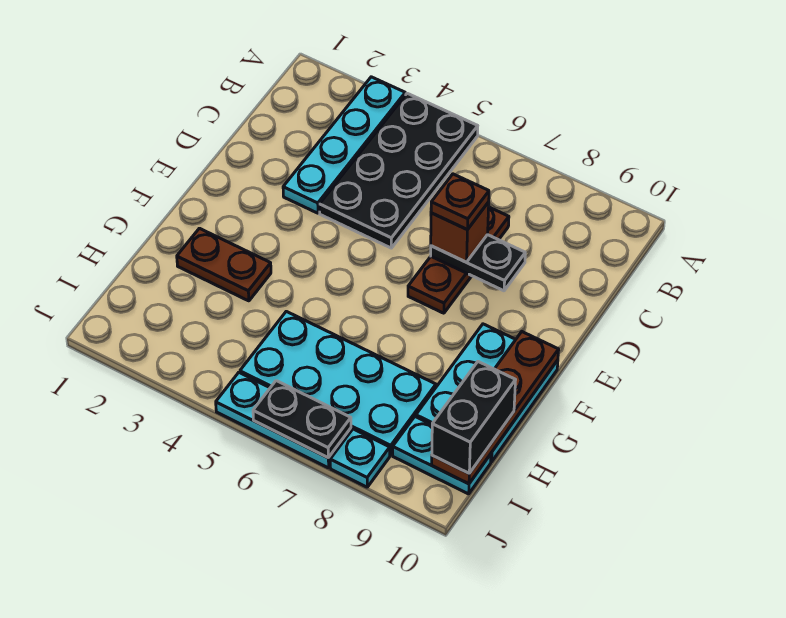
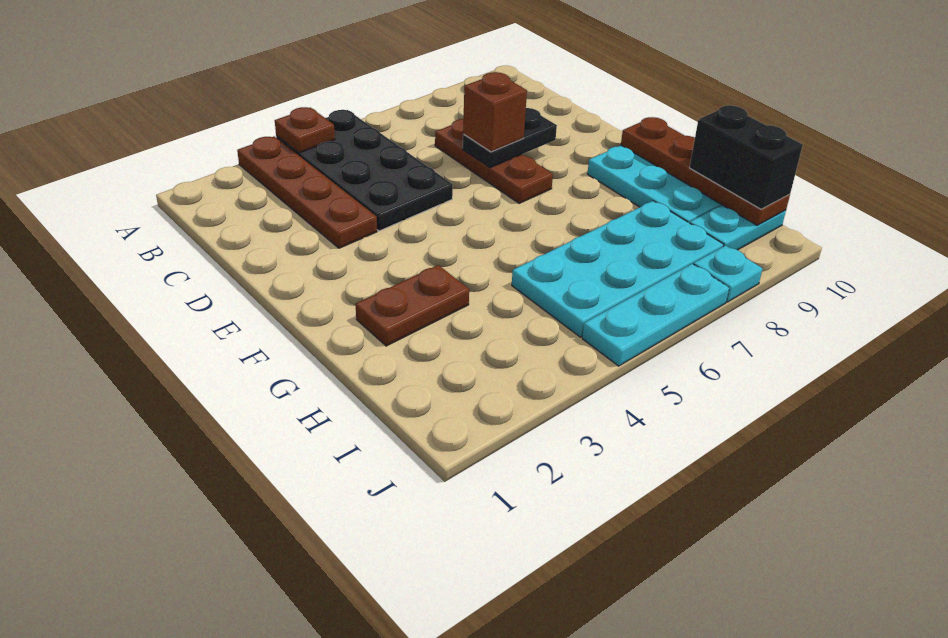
cyan 1x4 plate [283,77,405,213] -> brown 1x4 plate [237,137,377,248]
brown 1x1 plate [431,174,489,230] -> brown 1x1 plate moved to [275,107,335,153]
black 1x2 plate [253,381,351,458] -> none

